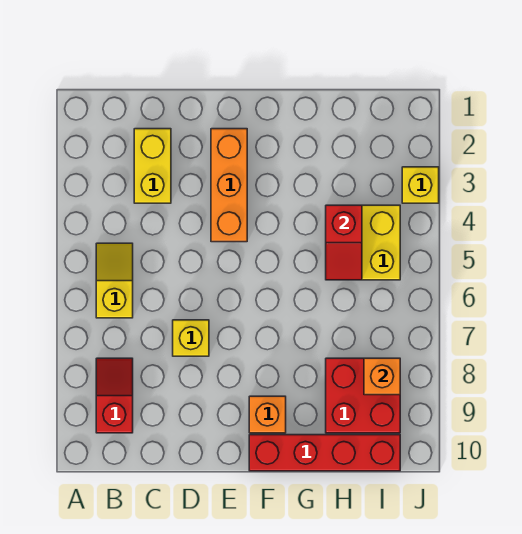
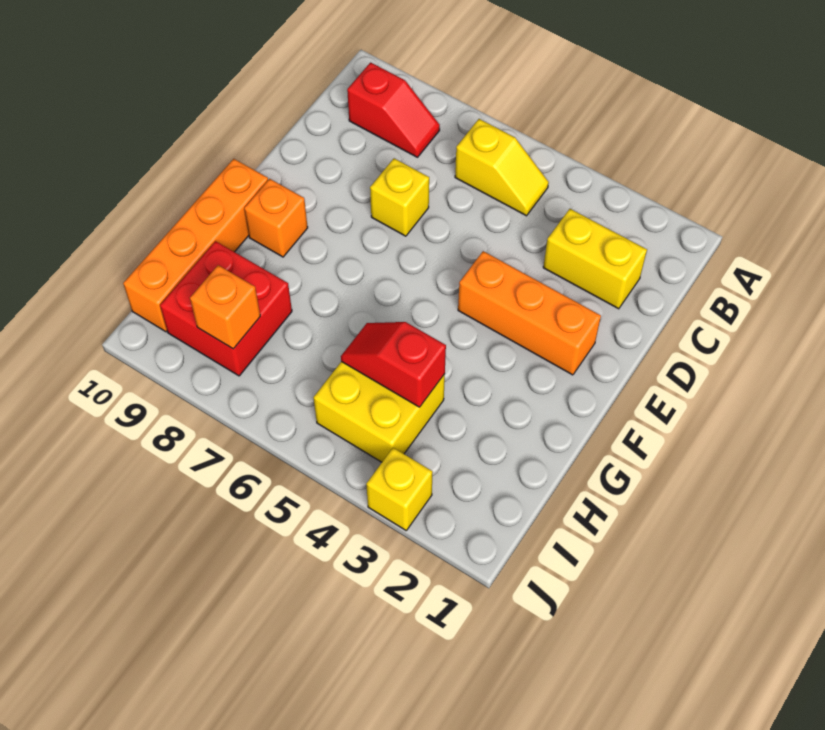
red 1x4 brick [249,435,400,471] -> orange 1x4 brick [123,159,268,332]

